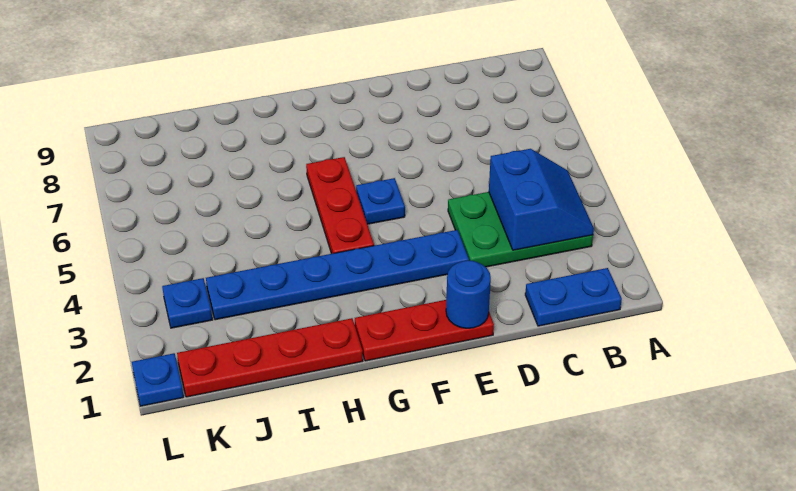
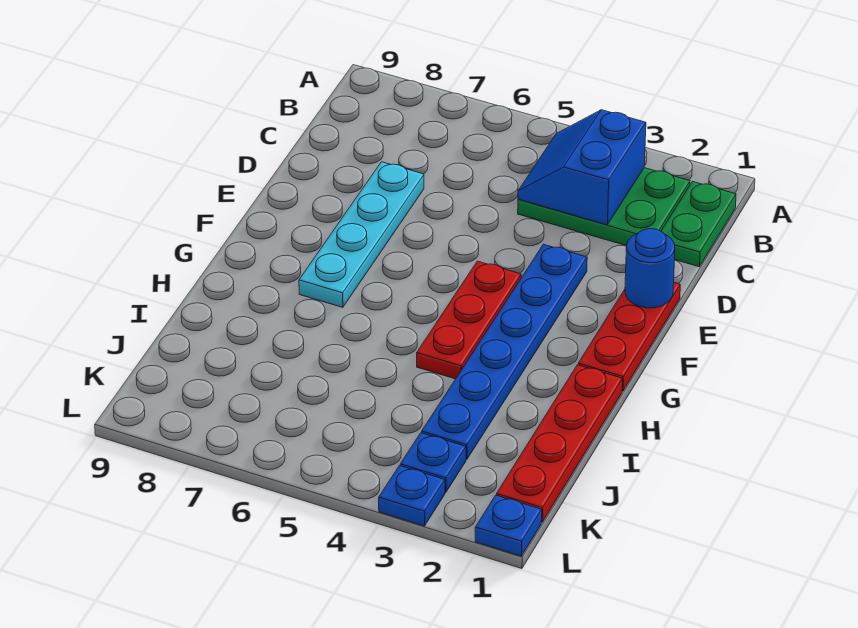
blue 1x2 plate [525,268,622,326] -> green 1x2 plate [661,182,736,267]
green 2x3 plate [448,192,593,267] -> green 2x3 plate turned to [518,168,690,246]
blue 2x2 slope [489,149,594,250] -> blue 2x2 slope turned to [518,110,646,225]
none -> cyan 1x4 plate [299,162,424,307]
blue 1x1 plate [356,178,405,224] -> blue 1x1 plate moved to [379,466,445,526]
red 1x3 plate [306,157,374,254] -> red 1x3 plate turned to [417,261,521,379]

